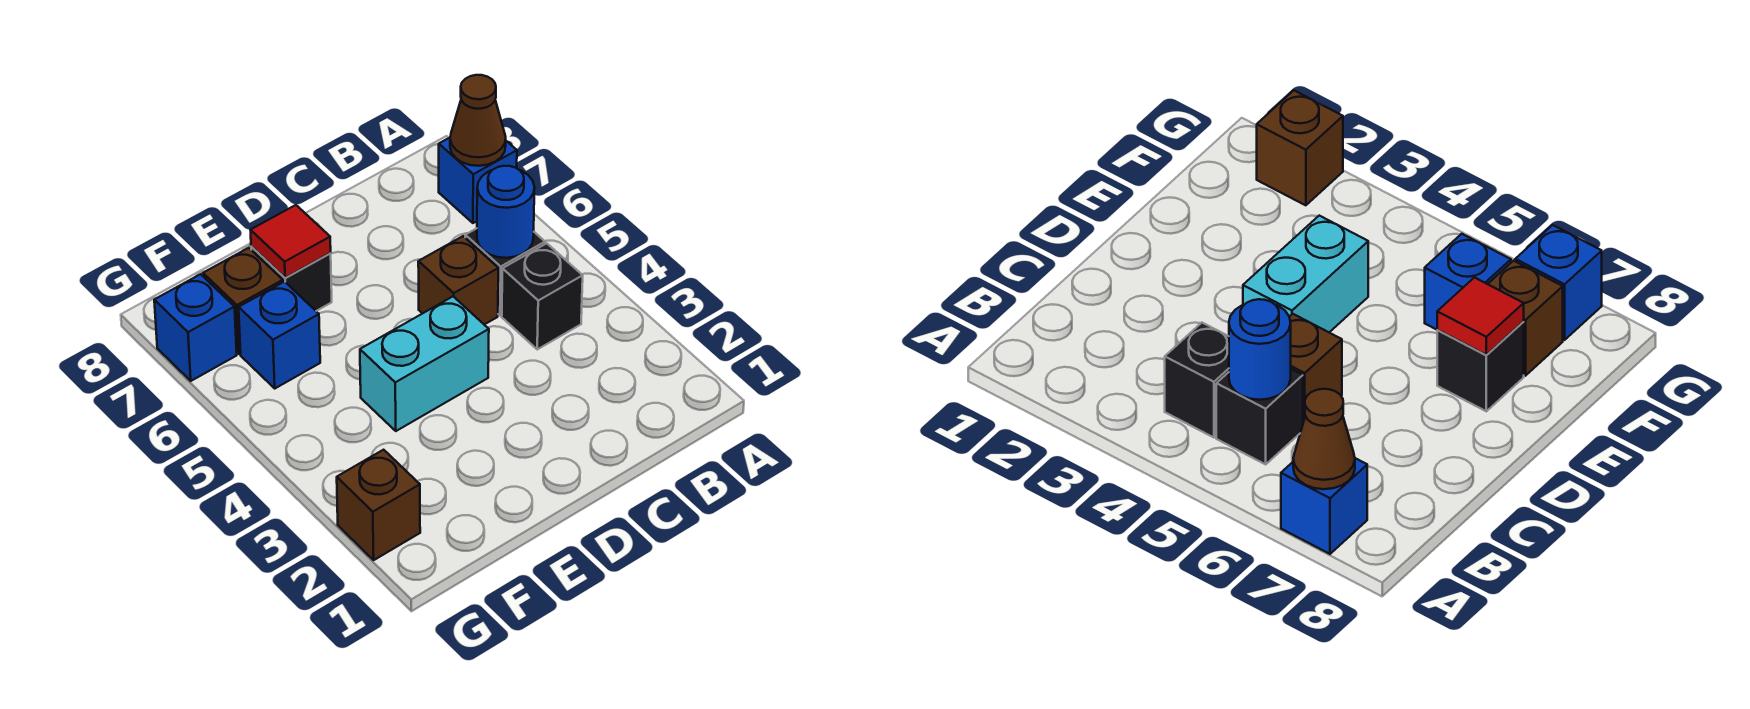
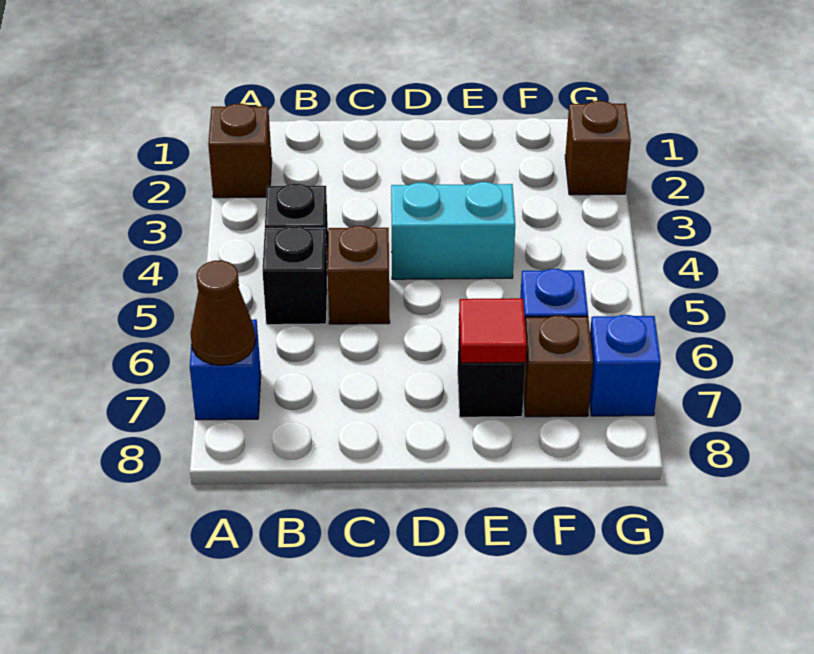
none -> brown 1x1 brick [208,104,272,198]
blue 1x1 round brick [477,166,535,258] -> none

